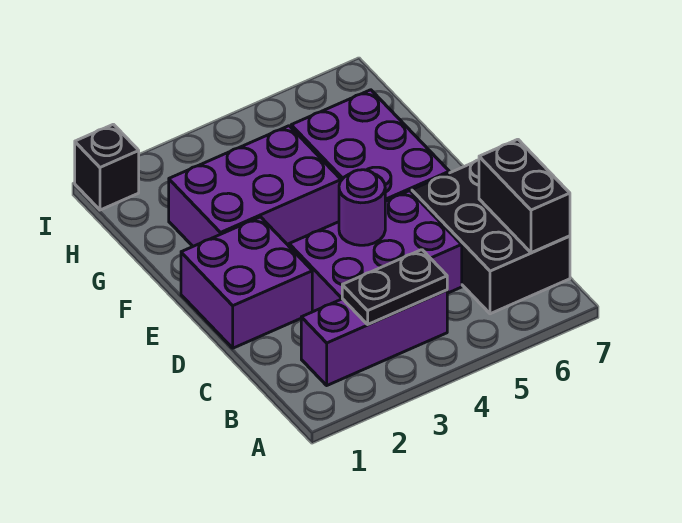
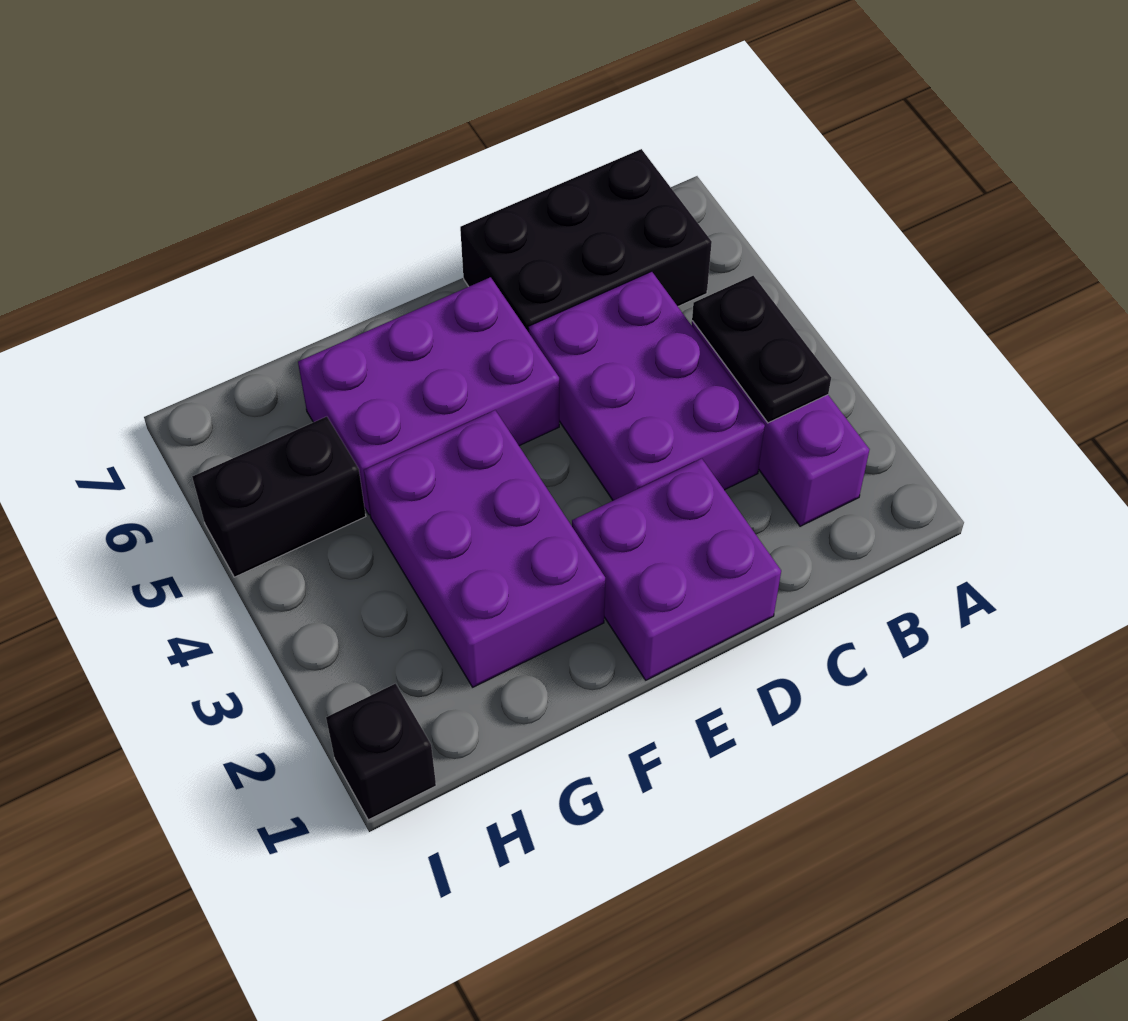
black 1x2 brick [479,139,570,253] -> black 1x2 brick moved to [192,417,366,577]
purple 1x1 round brick [339,170,385,245] -> none

